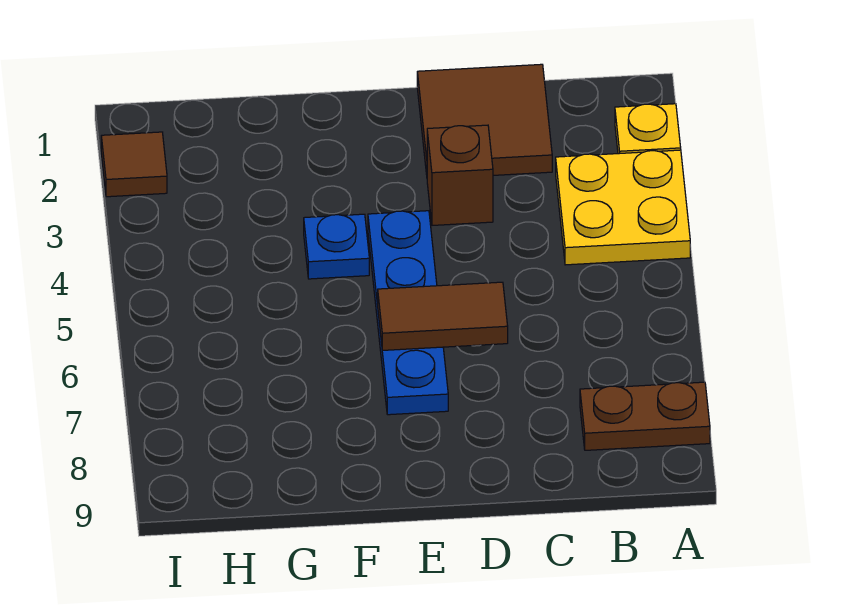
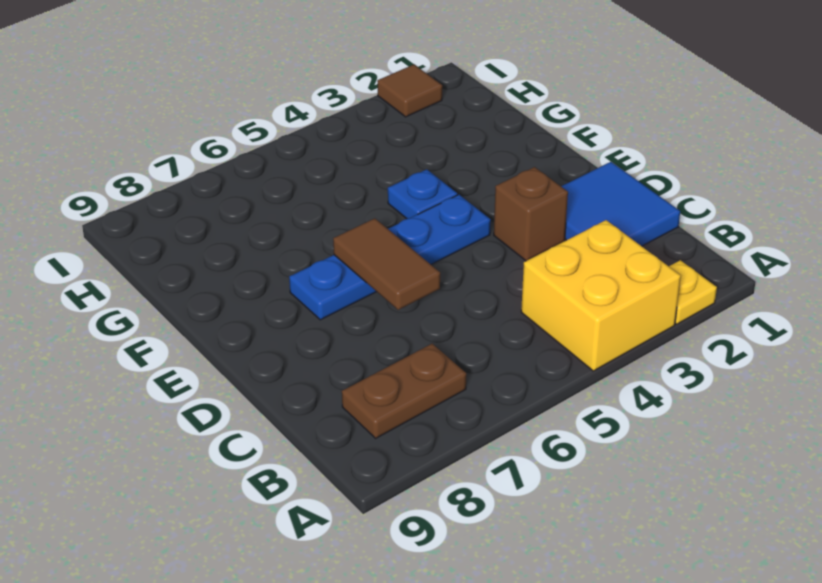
yellow 2x2 plate [556,150,690,265] -> yellow 2x2 brick [521,220,681,371]
brown 1x2 plate [580,382,710,450] -> brown 1x2 plate turned to [342,344,466,438]
brown 2x2 tile [417,64,552,175] -> blue 2x2 tile [561,162,680,246]

